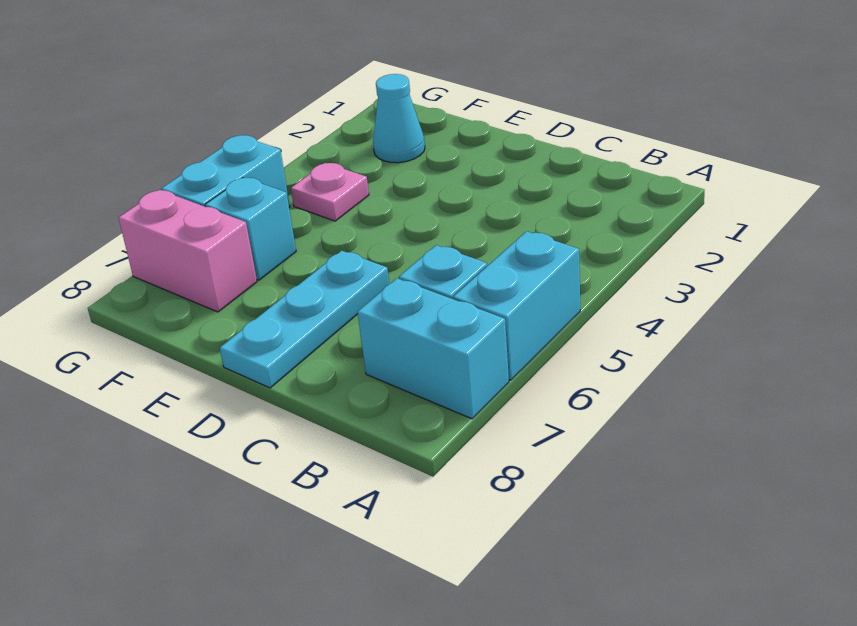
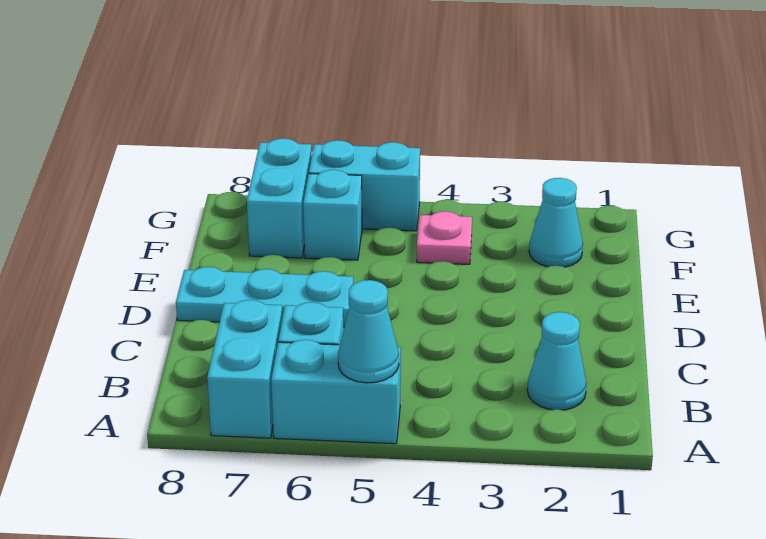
none -> cyan 1x1 cone [338,280,399,383]
none -> cyan 1x1 cone [527,312,587,410]
pink 1x2 brick [119,190,257,312] -> cyan 1x2 brick [247,138,312,258]

